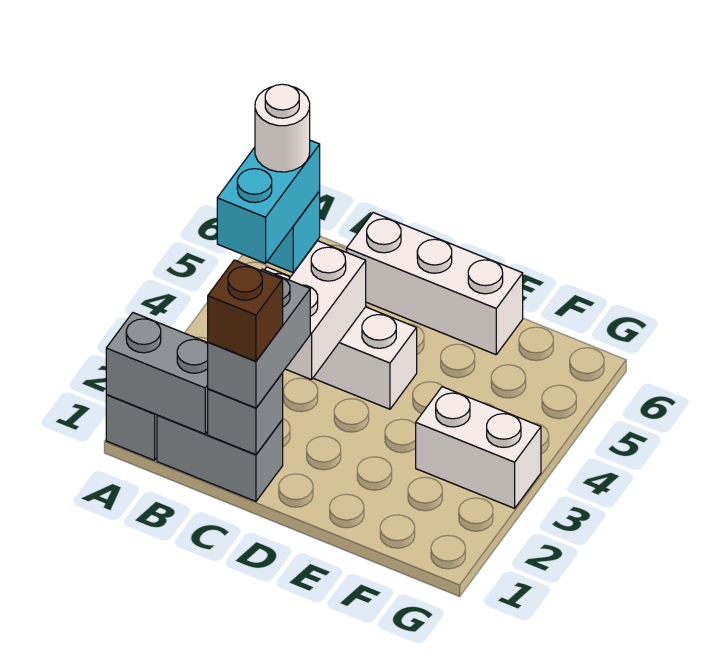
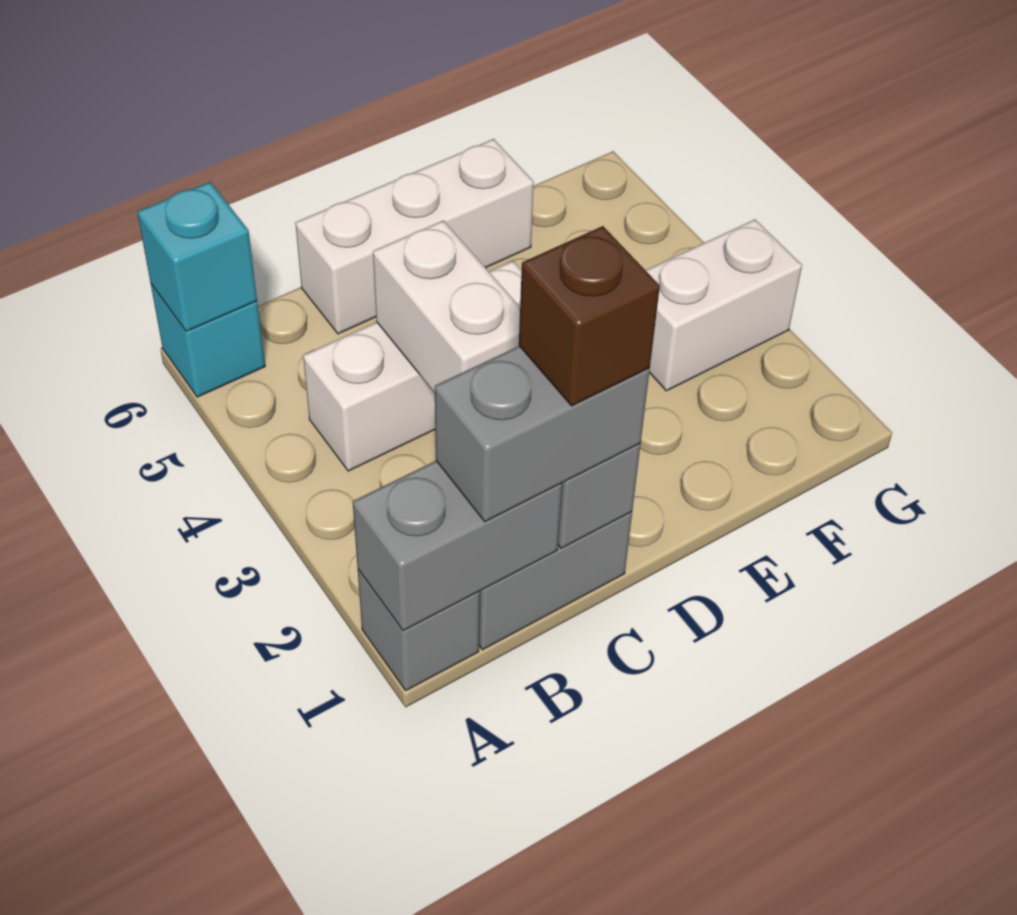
cyan 1x2 brick [217,140,320,263] -> cyan 1x1 brick [137,182,257,332]
white 1x1 round brick [255,84,310,172] -> none
grey 1x2 brick [208,269,310,408] -> grey 1x2 brick turned to [435,346,650,522]

